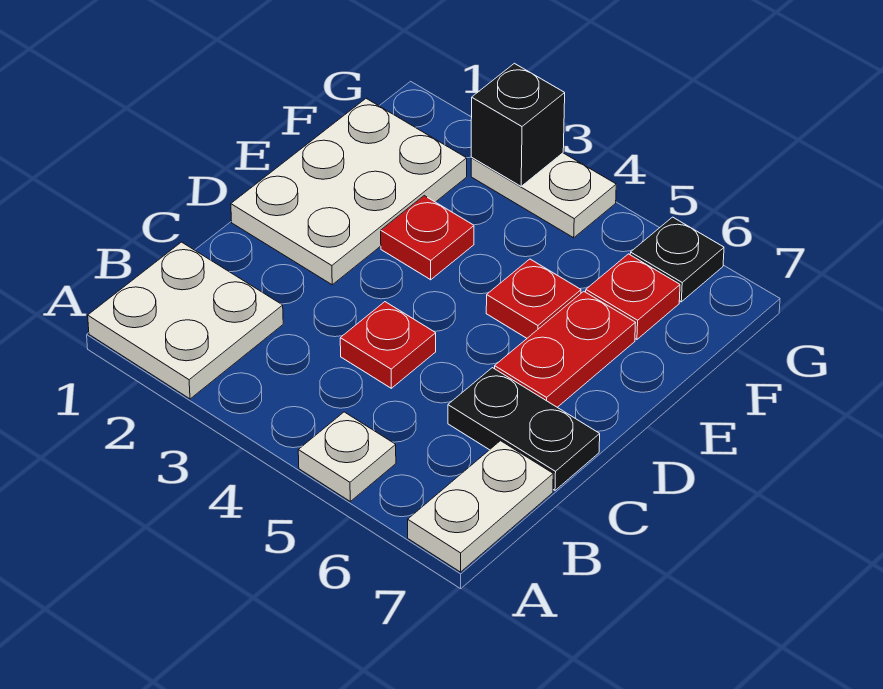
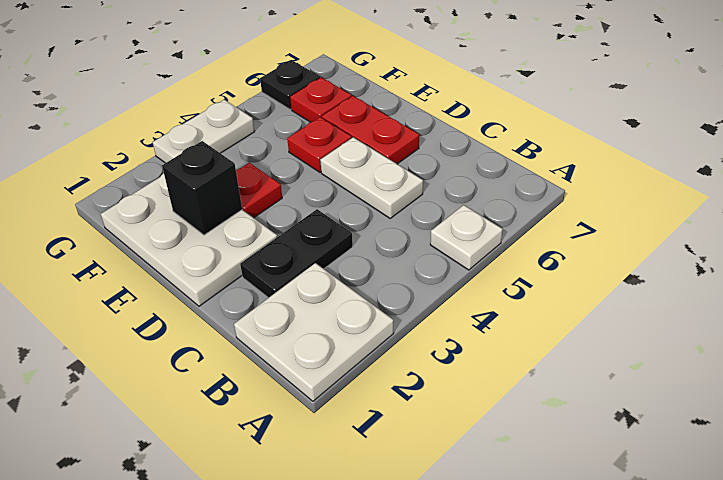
white 1x2 plate [408,441,553,572] -> white 1x2 plate moved to [320,137,423,218]
red 1x1 plate [340,302,436,388] -> none
black 1x2 plate [448,368,600,490] -> black 1x2 plate moved to [240,209,353,298]
black 1x1 brick [471,63,565,186] -> black 1x1 brick moved to [162,141,242,235]

